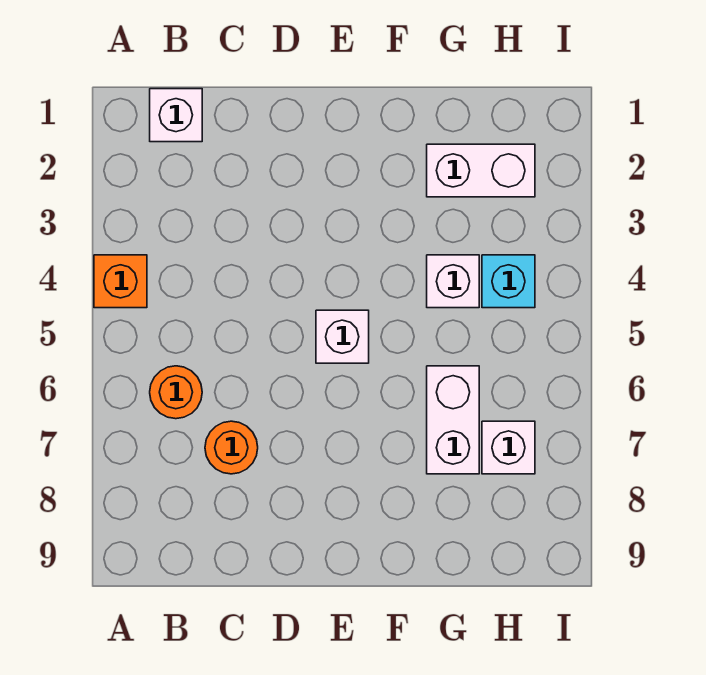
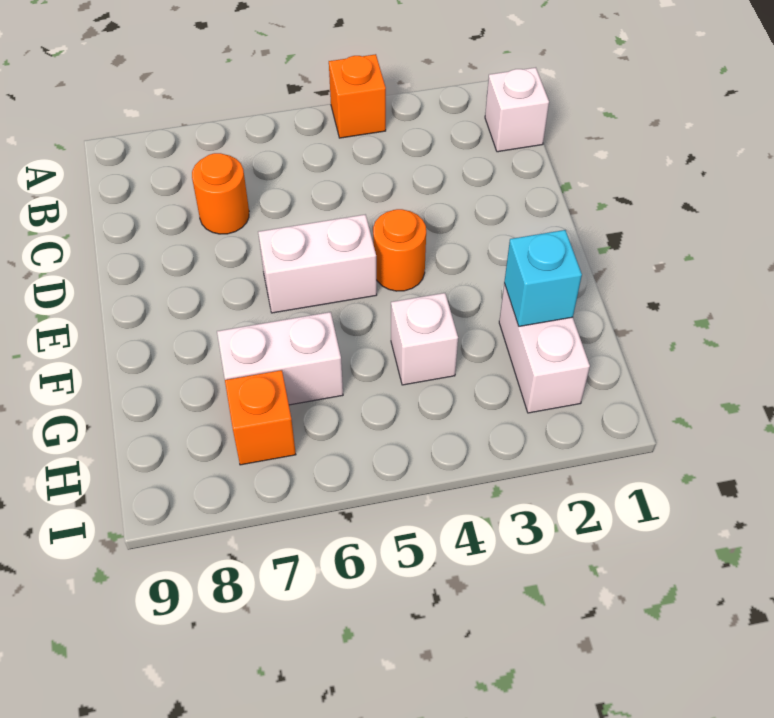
orange 1x1 round brick [150,366,202,419] -> orange 1x1 round brick moved to [373,209,426,291]
white 1x1 brick [316,310,369,363] -> white 1x2 brick [258,215,377,313]
cyan 1x1 brick [482,255,535,308] -> cyan 1x1 brick moved to [504,230,582,326]
white 1x1 brick [482,421,535,474] -> orange 1x1 brick [225,370,296,465]

